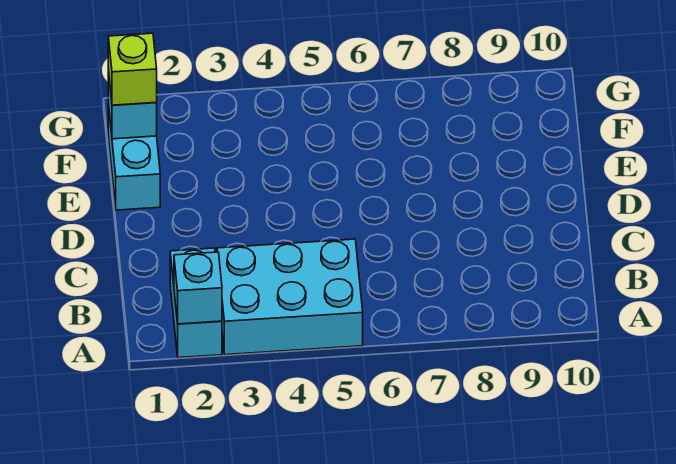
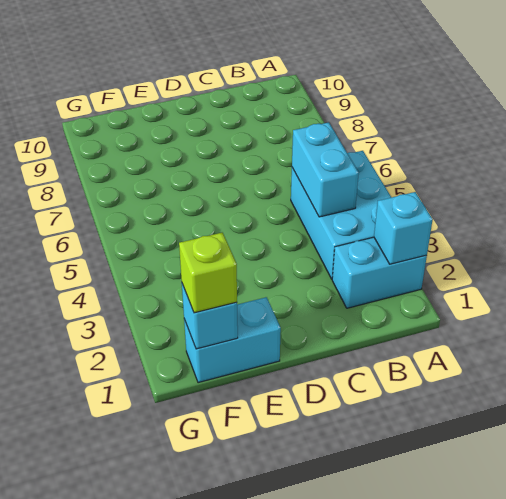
none -> cyan 1x2 brick [292,122,359,217]

